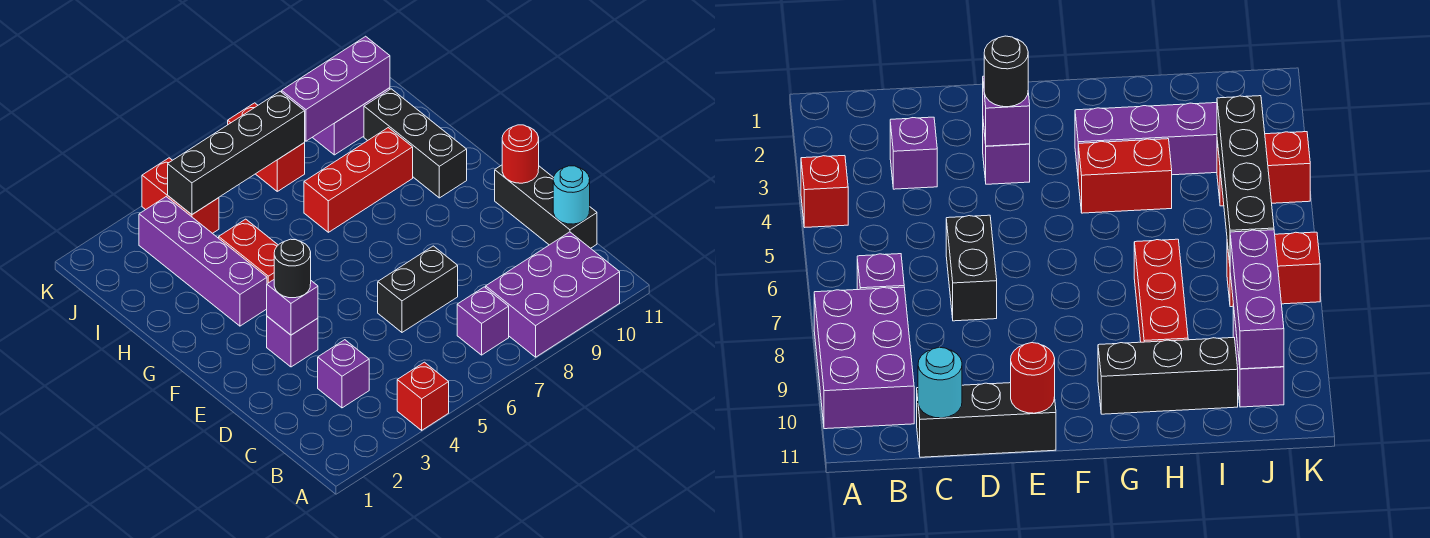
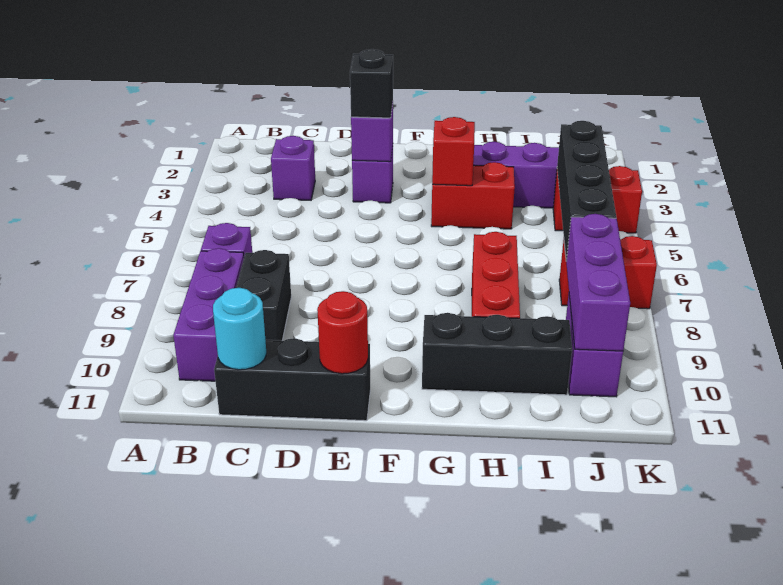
red 1x1 brick [397,362,449,430] -> red 1x1 brick moved to [432,117,475,186]
purple 2x3 brick [486,232,620,357] -> purple 1x3 brick [173,248,244,381]
black 1x2 brick [378,246,458,332] -> black 1x2 brick moved to [236,250,291,341]
black 1x1 round brick [274,239,311,298] -> black 1x1 brick [350,49,393,118]

